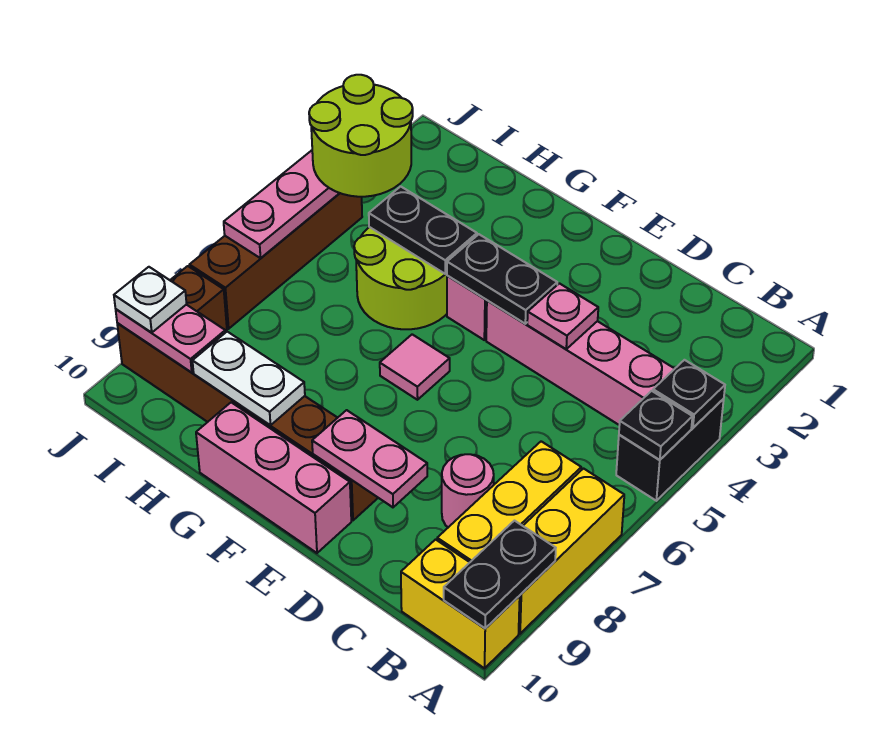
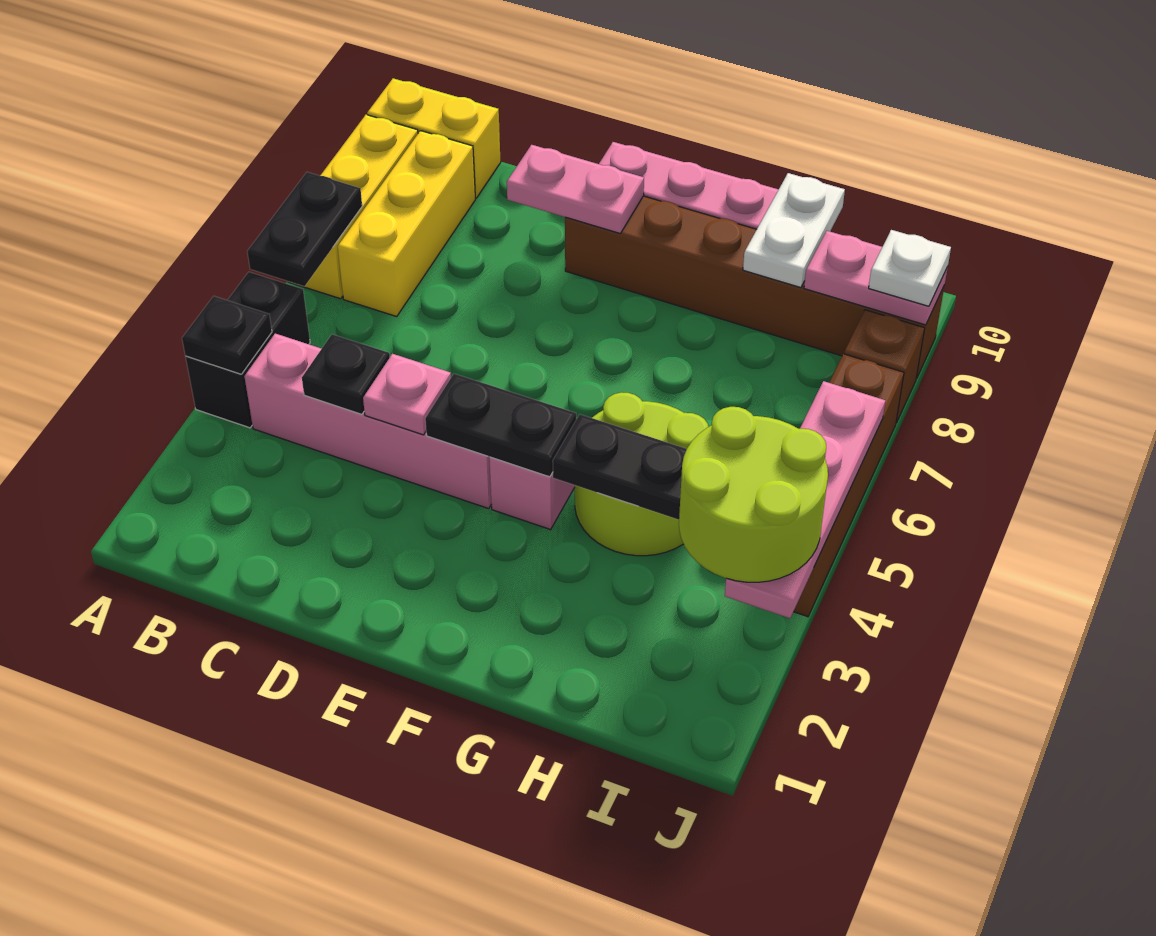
black 1x1 plate [619,391,692,460] -> black 1x1 plate moved to [302,334,390,414]
black 1x2 plate [444,521,556,628] -> black 1x2 plate moved to [247,172,362,286]
pink 1x1 round brick [442,454,494,527] -> none
pink 1x1 tile [380,334,450,400] -> none
white 1x2 plate [193,332,305,425] -> white 1x2 plate turned to [743,173,845,288]

